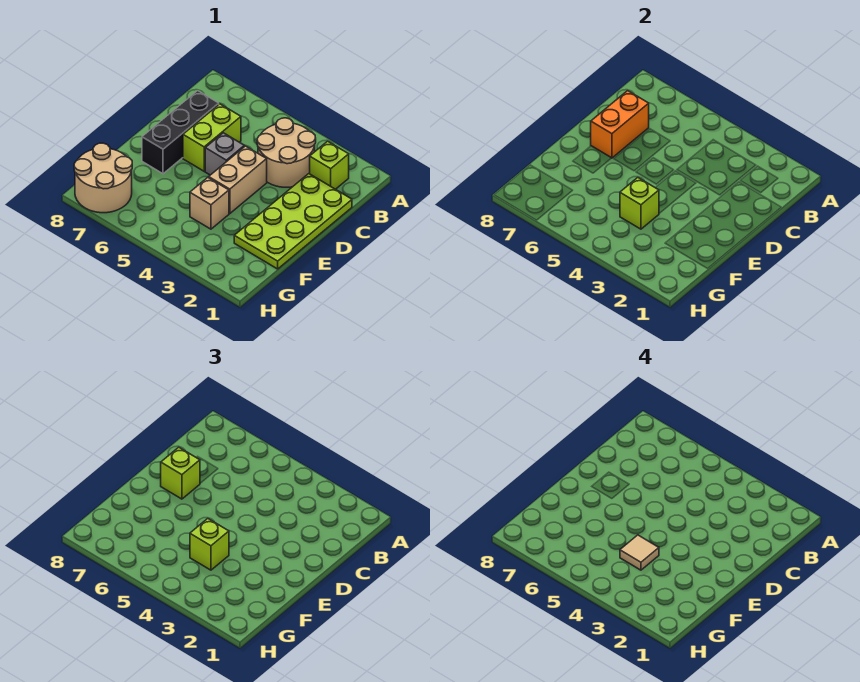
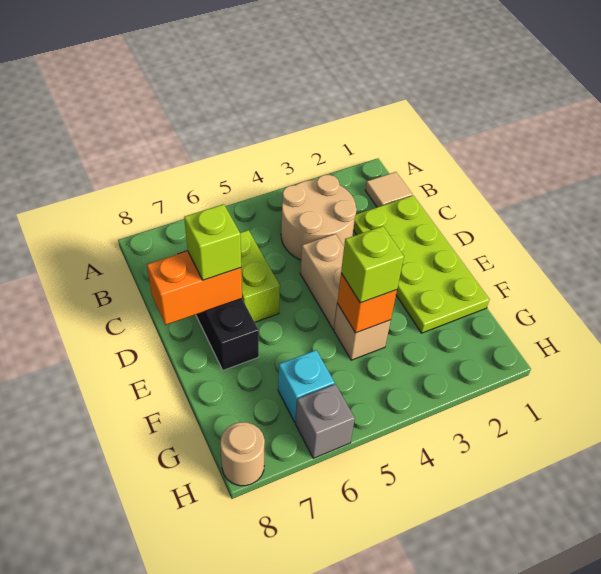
lime 1x1 brick [310,141,349,189] -> none
orange 1x2 brick [591,91,649,158] -> orange 1x2 brick turned to [147,251,242,325]
grey 1x1 brick [205,133,244,175] -> grey 1x1 brick moved to [296,384,355,458]
lime 1x1 brick [620,178,659,229] -> orange 1x1 brick [337,273,397,333]
tan 1x1 tile [620,535,659,570] -> tan 1x1 tile moved to [365,172,412,207]
none -> cyan 1x1 brick [278,350,335,422]
tan 2x2 round brick [74,143,132,213] -> tan 1x1 round brick [220,422,265,486]

